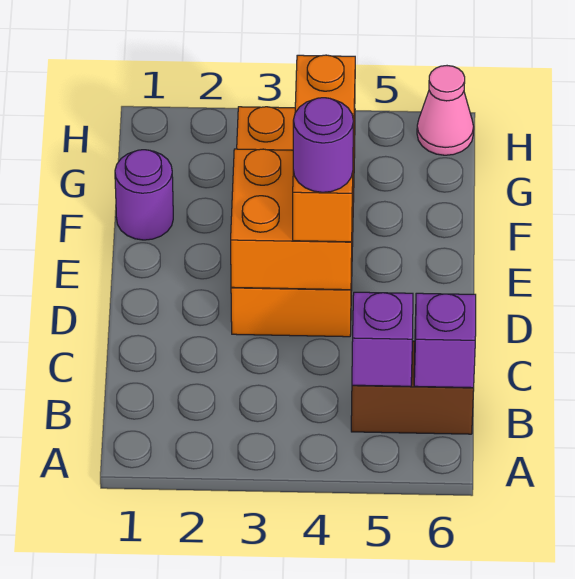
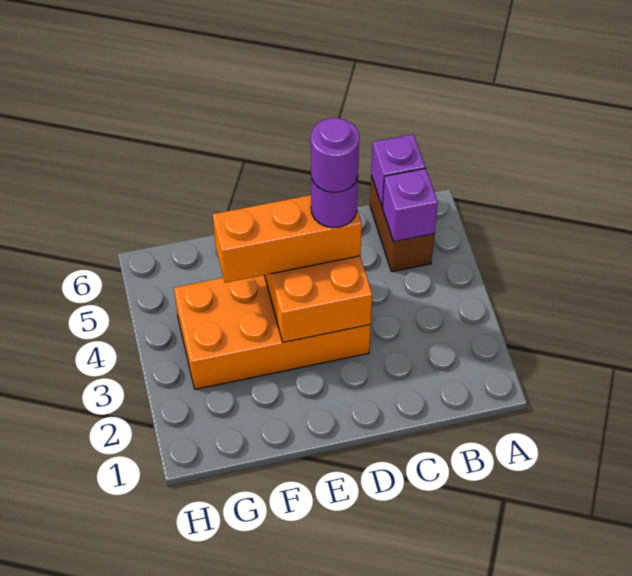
purple 1x1 round brick [115,150,173,240] -> purple 1x1 round brick moved to [311,118,359,193]
pink 1x1 cone [417,66,474,155] -> none

